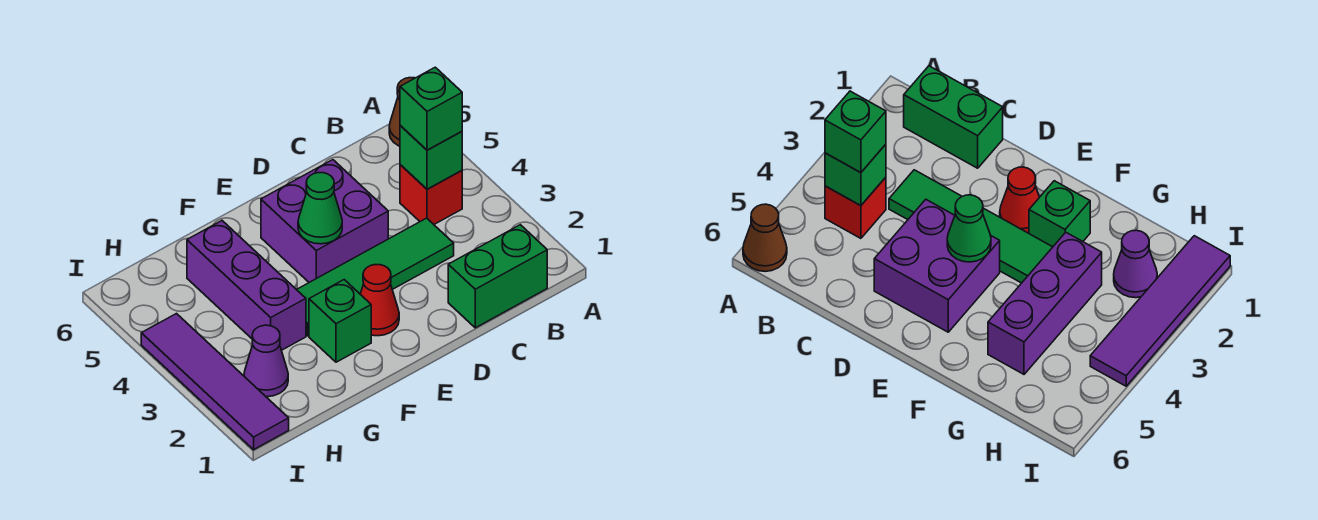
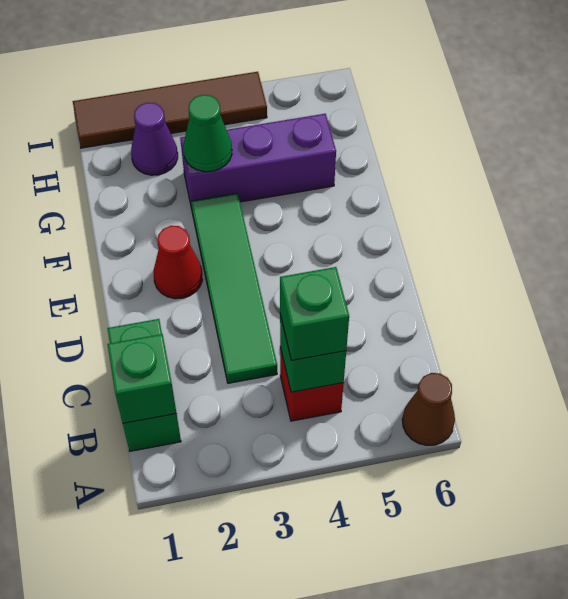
purple 2x2 brick [261,160,388,282] -> none
green 1x1 cone [298,173,342,244] -> green 1x1 cone moved to [183,95,232,172]
green 1x1 brick [309,280,371,362] -> green 1x1 brick moved to [107,334,177,423]
purple 1x4 tile [141,314,289,450] -> brown 1x4 tile [73,72,267,148]

